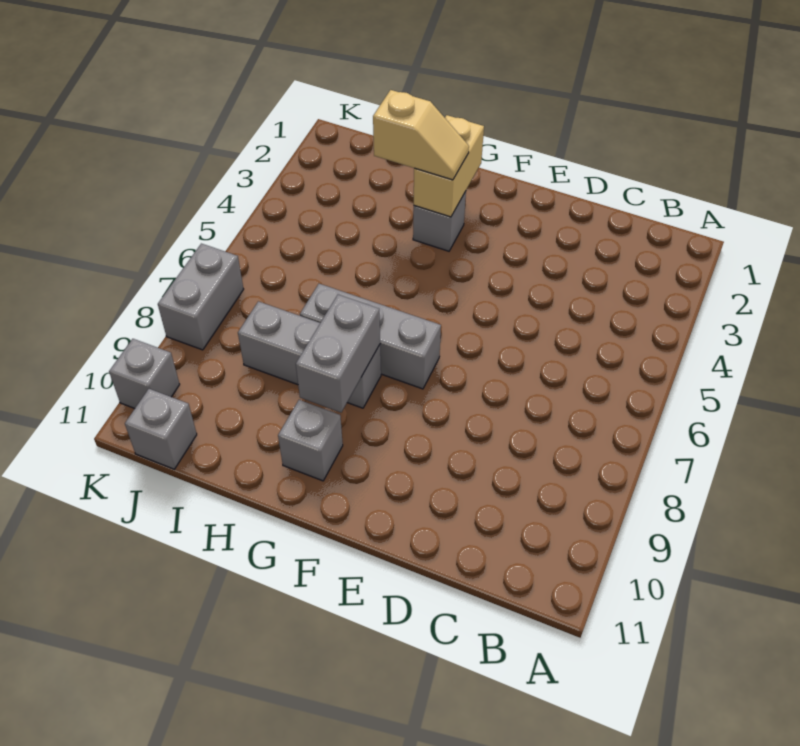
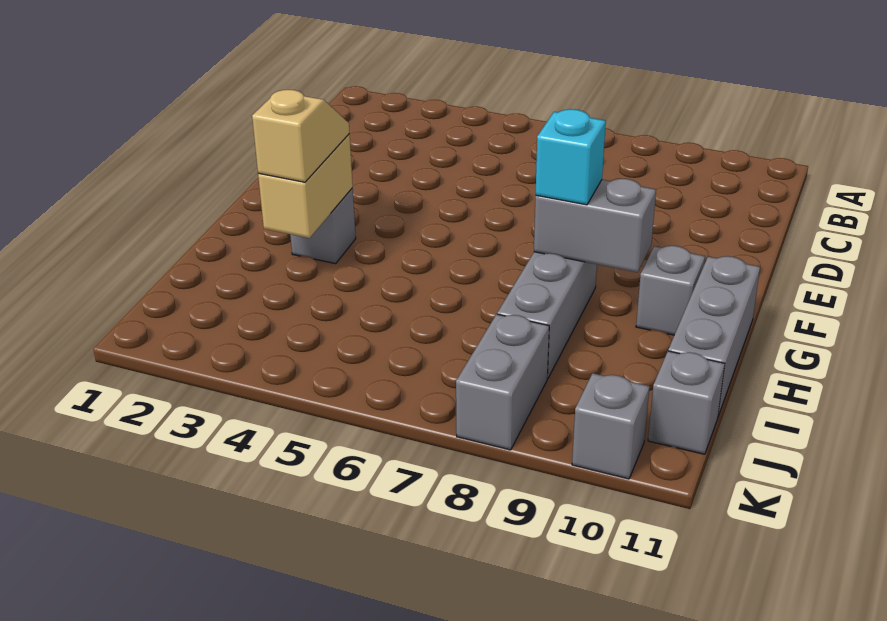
grey 1x3 brick [300,284,441,389] -> grey 1x3 brick moved to [668,256,760,416]
tan 1x2 brick [414,115,484,217] -> tan 1x2 brick turned to [258,134,353,238]
none -> cyan 1x1 brick [536,109,606,205]
grey 1x2 brick [158,244,244,350] -> grey 1x2 brick turned to [456,314,549,450]

